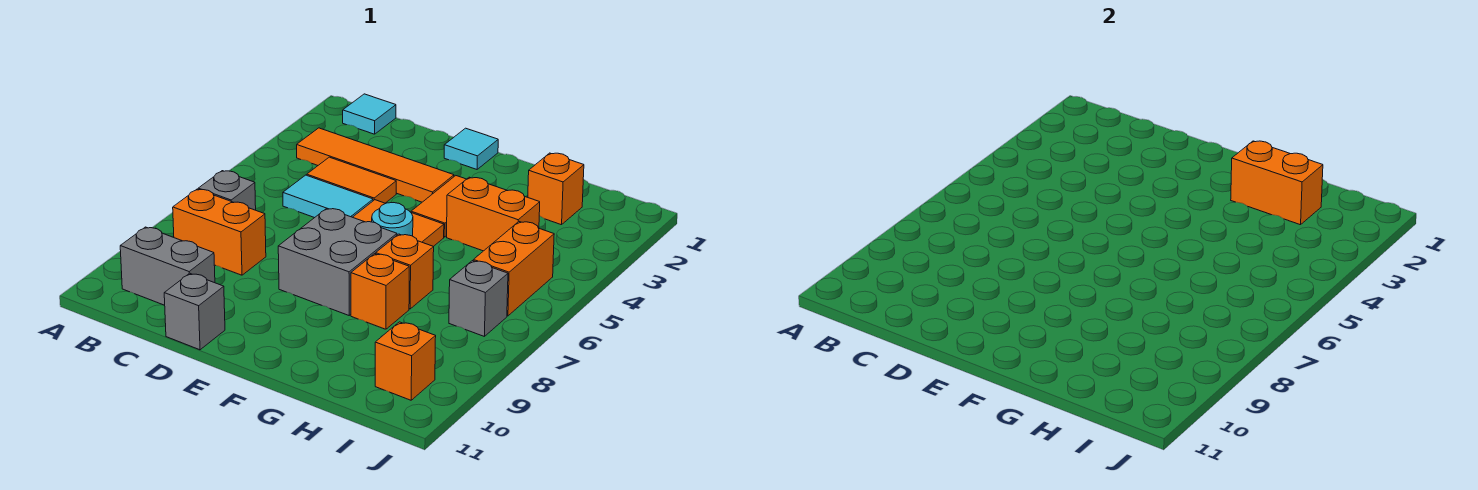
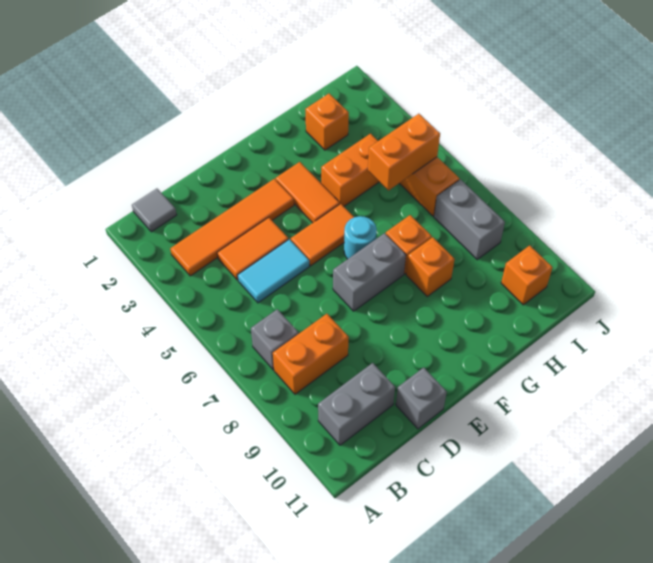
cyan 1x1 tile [343,94,396,134] -> grey 1x1 tile [132,189,177,232]
cyan 1x1 tile [444,128,498,169] -> none
grey 2x2 brick [278,208,397,315] -> grey 1x2 brick [333,233,406,311]
orange 1x2 brick [1231,141,1323,225] -> orange 1x2 brick moved to [368,114,440,190]
grey 1x1 brick [449,261,508,336] -> grey 1x2 brick [434,179,505,260]

